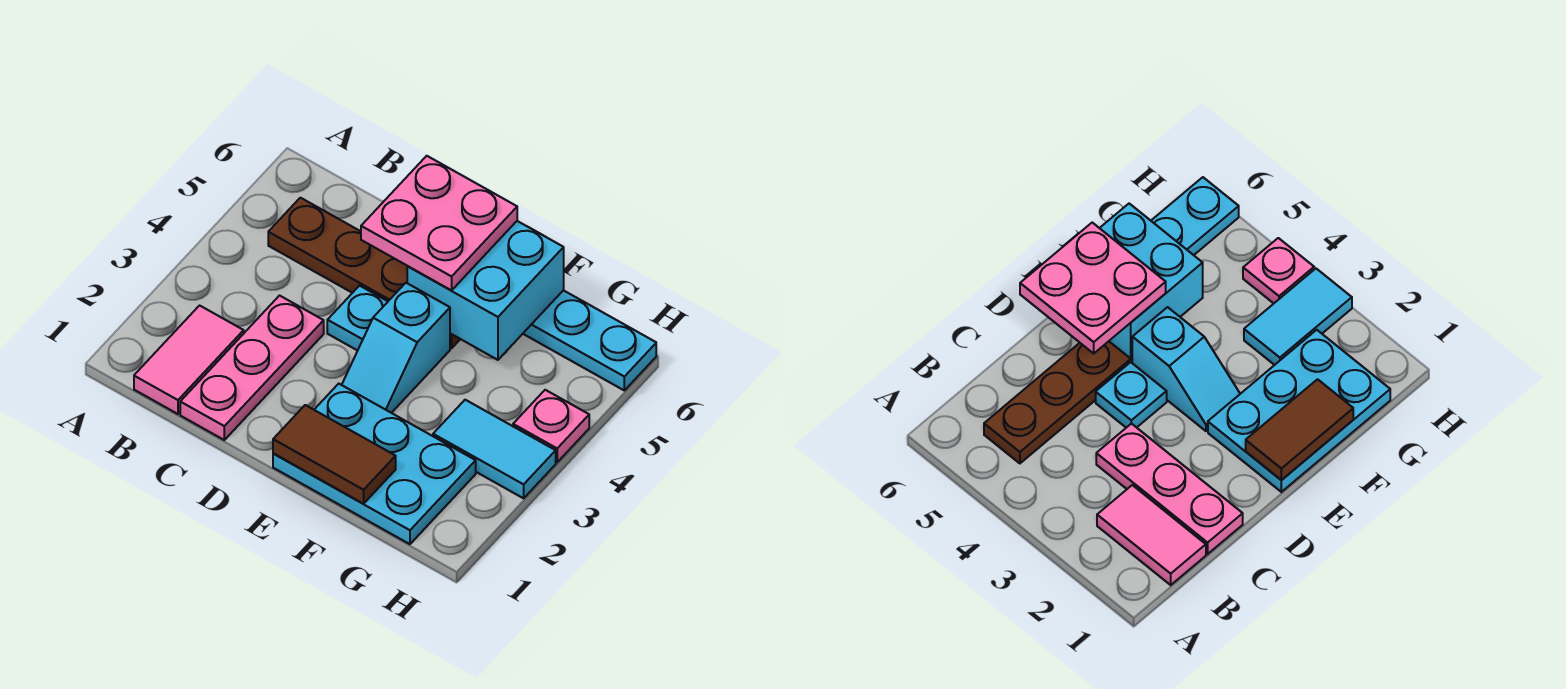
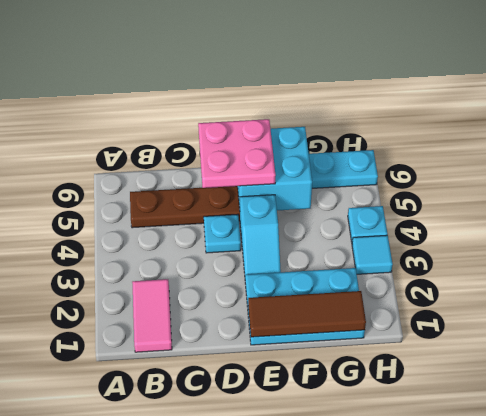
pink 1x3 plate [180,296,324,440] -> none
brown 1x2 tile [273,405,396,504] -> brown 1x3 tile [248,291,366,337]
cyan 1x2 tile [433,400,556,498] -> cyan 1x1 tile [352,235,393,274]
pink 1x1 plate [513,390,589,462] -> cyan 1x1 plate [348,206,388,242]

